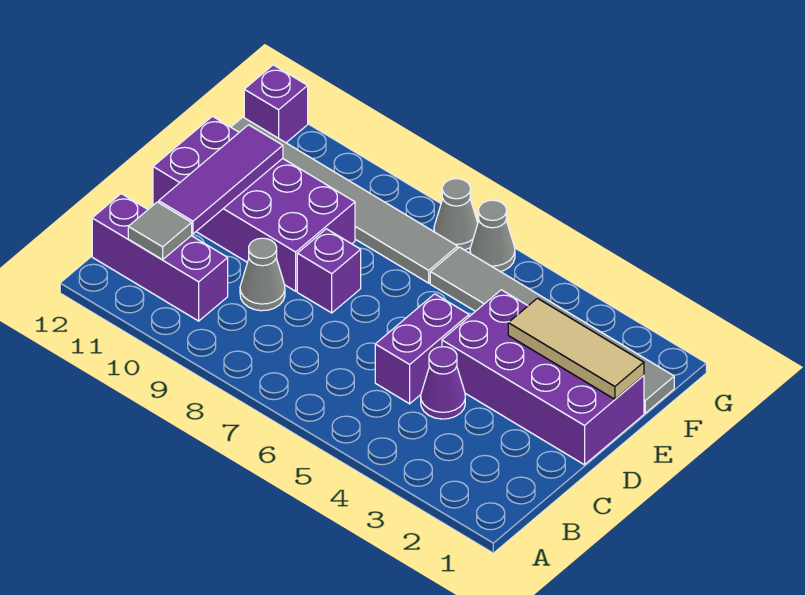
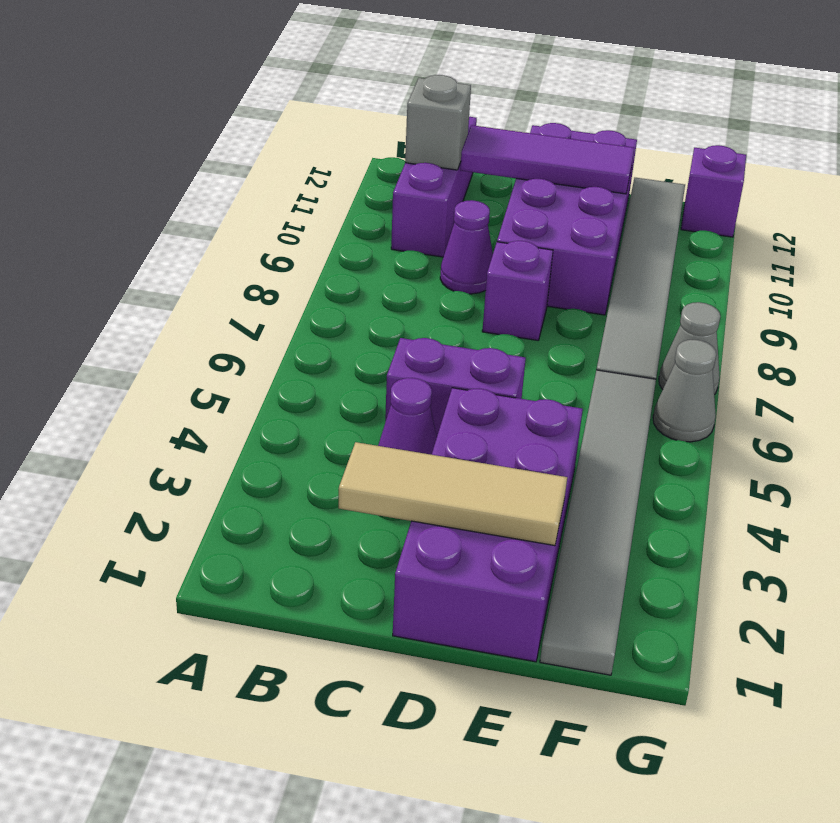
grey 1x1 tile [128,202,192,260] -> grey 1x1 brick [405,75,471,170]
grey 1x1 cone [240,238,285,311] -> purple 1x1 cone [440,200,493,294]
tan 1x3 tile [508,298,644,399] -> tan 1x3 tile turned to [339,442,567,546]

